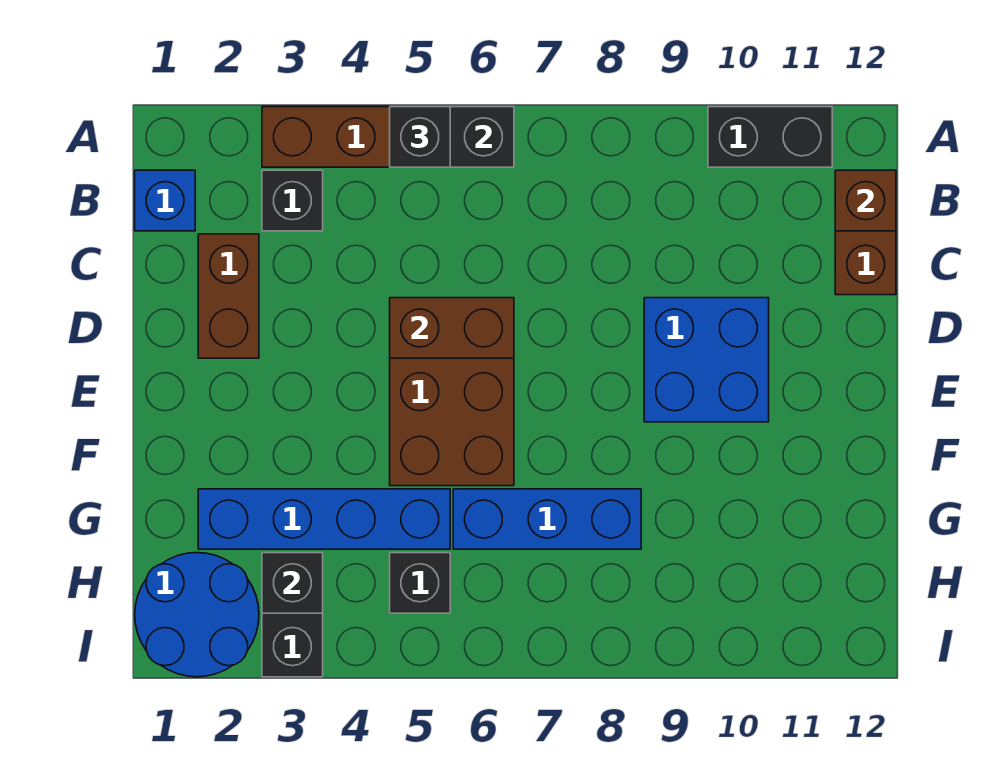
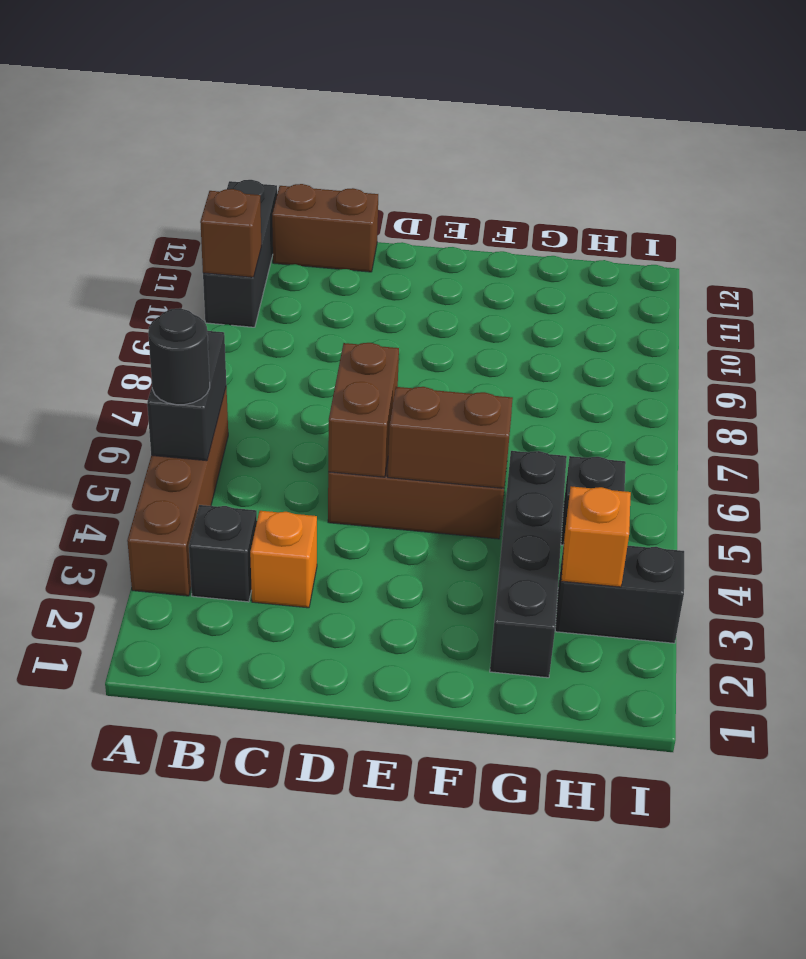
black 1x1 brick [390,107,450,167] -> black 1x1 round brick [148,308,210,405]
black 1x2 brick [708,107,832,167] -> black 1x3 brick [203,180,277,327]
blue 1x1 brick [135,170,195,231] -> none
brown 1x1 brick [835,170,896,231] -> brown 1x1 brick moved to [200,189,261,277]
brown 1x2 brick [198,234,259,358] -> brown 1x2 brick moved to [388,387,513,488]
none -> orange 1x1 brick [250,511,317,608]
blue 2x2 brick [644,298,769,422] -> none
blue 1x4 brick [198,489,450,549] -> black 1x4 brick [490,451,567,678]
blue 1x3 brick [453,489,641,549] -> none
blue 2x2 round brick [135,553,259,677] -> none
black 1x1 brick [262,553,323,613] -> orange 1x1 brick [561,486,631,587]

